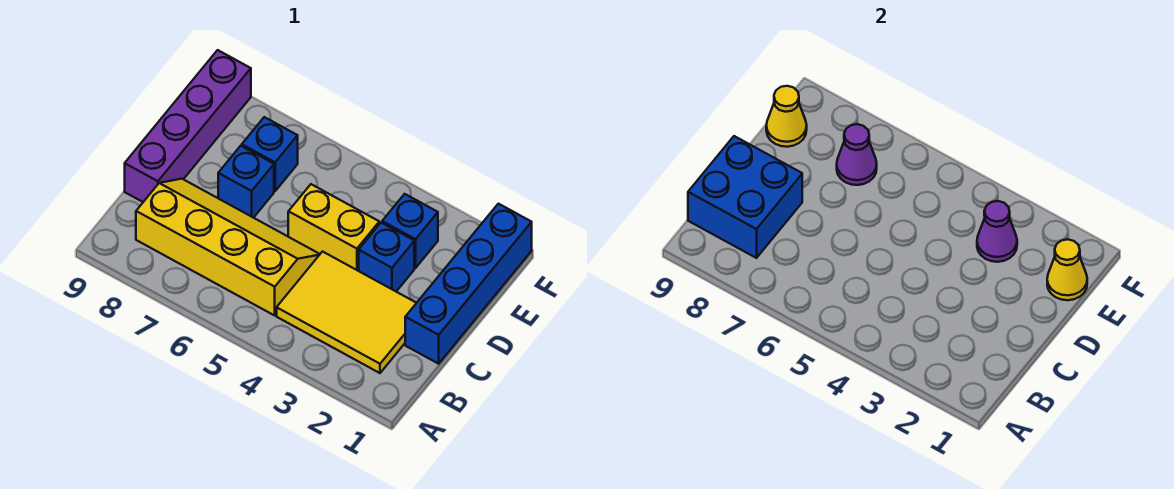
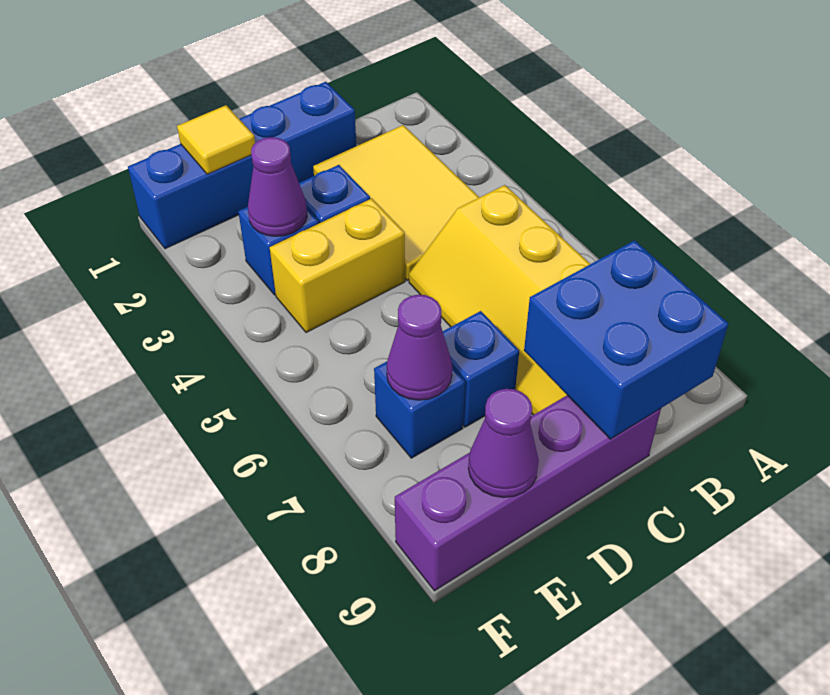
yellow 1x2 brick [288,184,379,271] -> yellow 1x2 brick turned to [270,198,405,333]
yellow 1x1 cone [1047,239,1087,300] -> yellow 1x1 tile [177,105,255,174]
yellow 1x1 cone [766,86,807,147] -> purple 1x1 cone [468,389,539,498]

